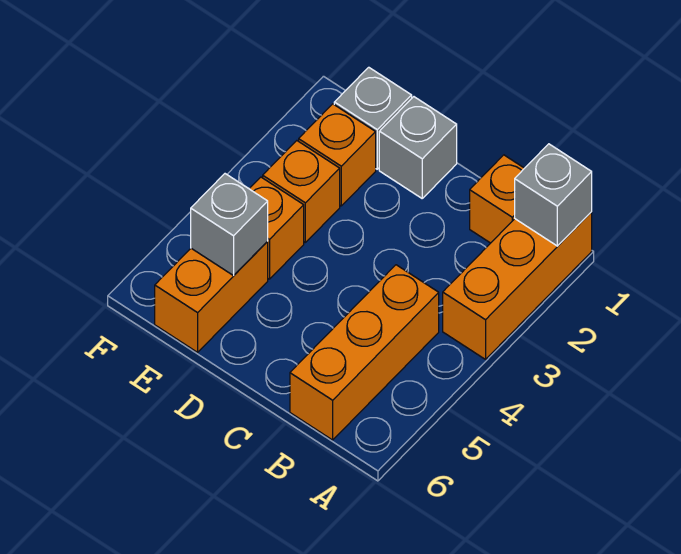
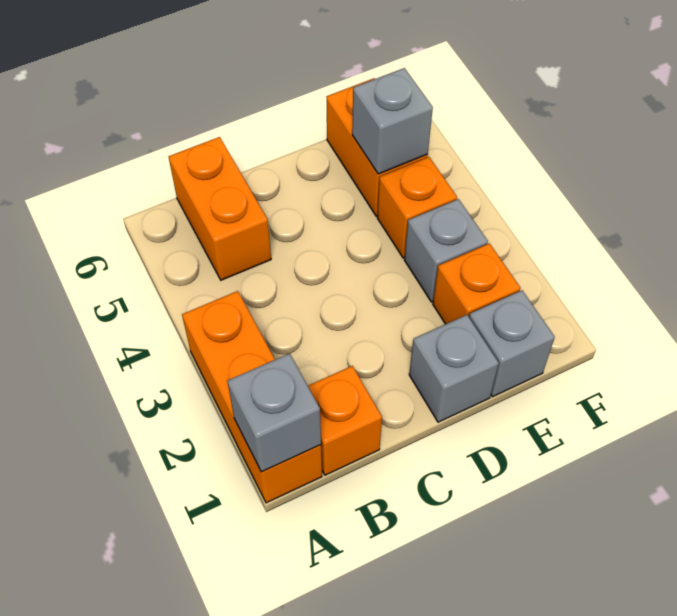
orange 1x3 brick [290,265,439,440] -> orange 1x2 brick [169,137,271,280]
orange 1x1 brick [263,141,340,242] -> grey 1x1 brick [405,199,488,302]

